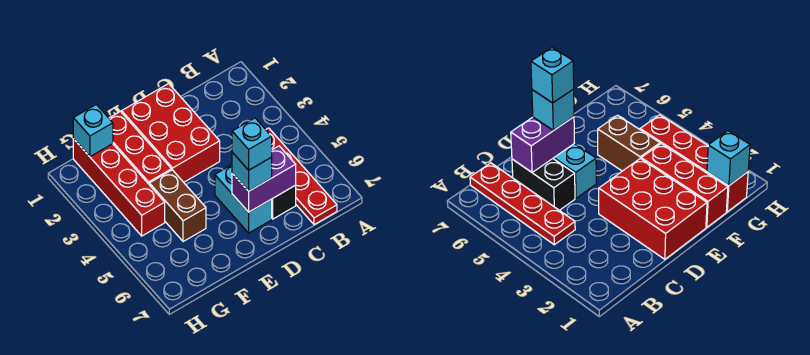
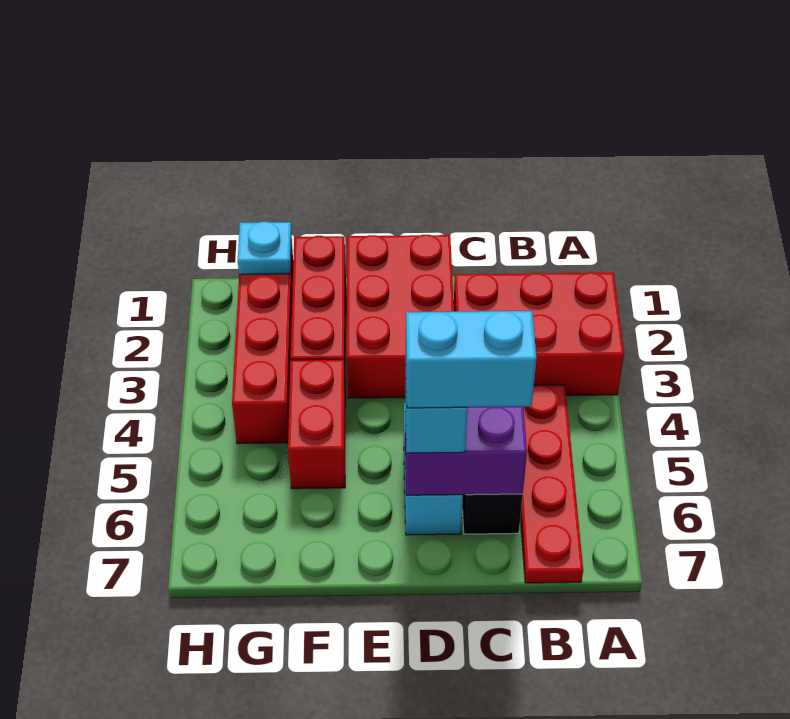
none -> red 2x3 brick [454,272,624,396]
cyan 1x1 brick [232,118,272,170] -> cyan 1x2 brick [406,311,536,408]
brown 1x2 brick [149,170,206,242] -> red 1x2 brick [288,359,346,489]
cyan 1x1 brick [73,104,113,157] -> cyan 1x1 plate [238,222,292,275]

